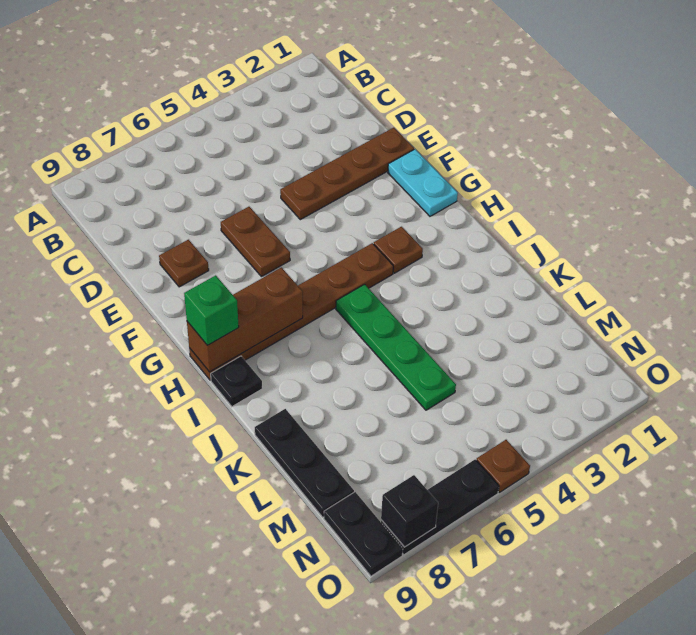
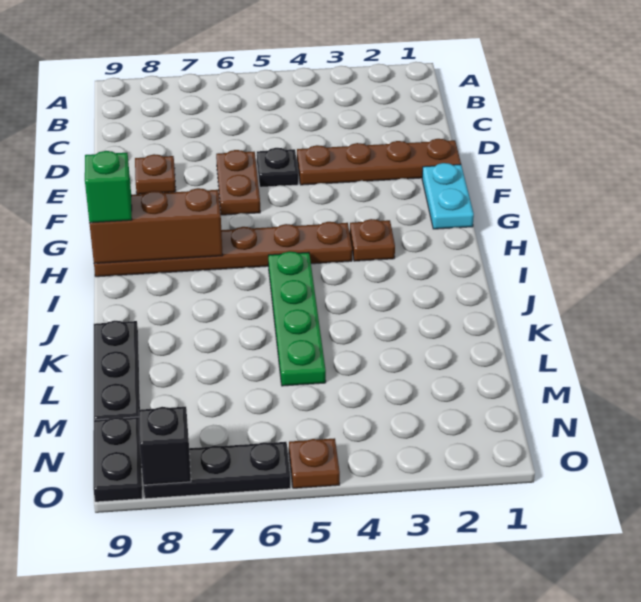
black 1x1 plate [211,356,262,407] -> black 1x1 plate moved to [257,148,298,187]

